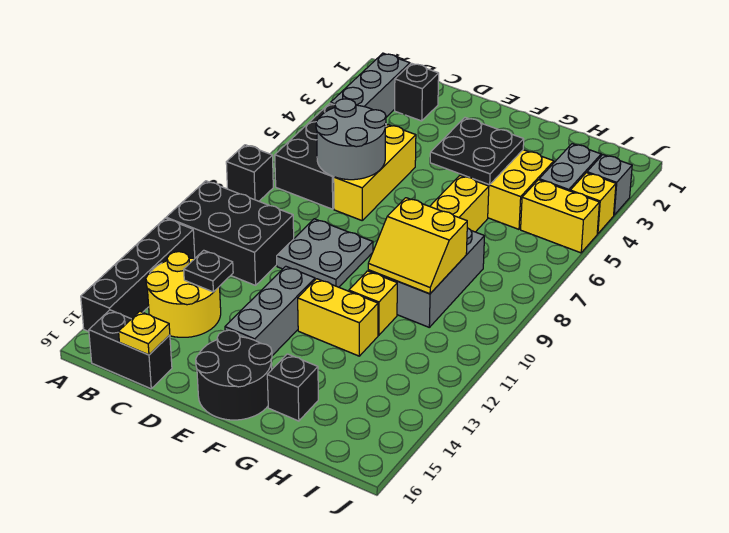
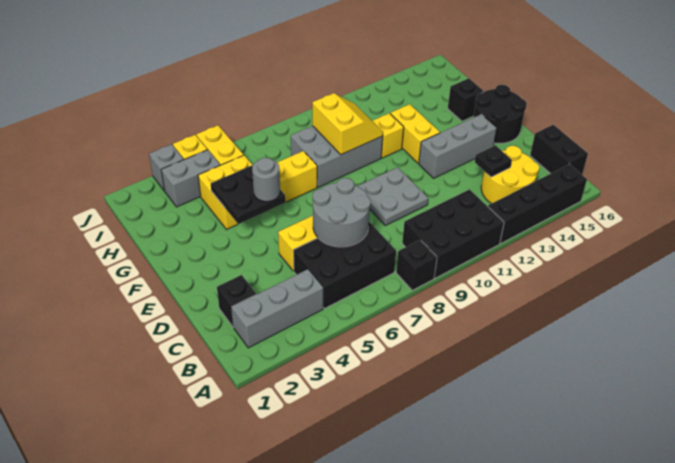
black 2x3 brick [166,181,294,285] -> black 2x3 brick turned to [402,189,504,278]
yellow 1x1 plate [119,311,170,355] -> none
none -> grey 1x1 round brick [252,158,280,202]

